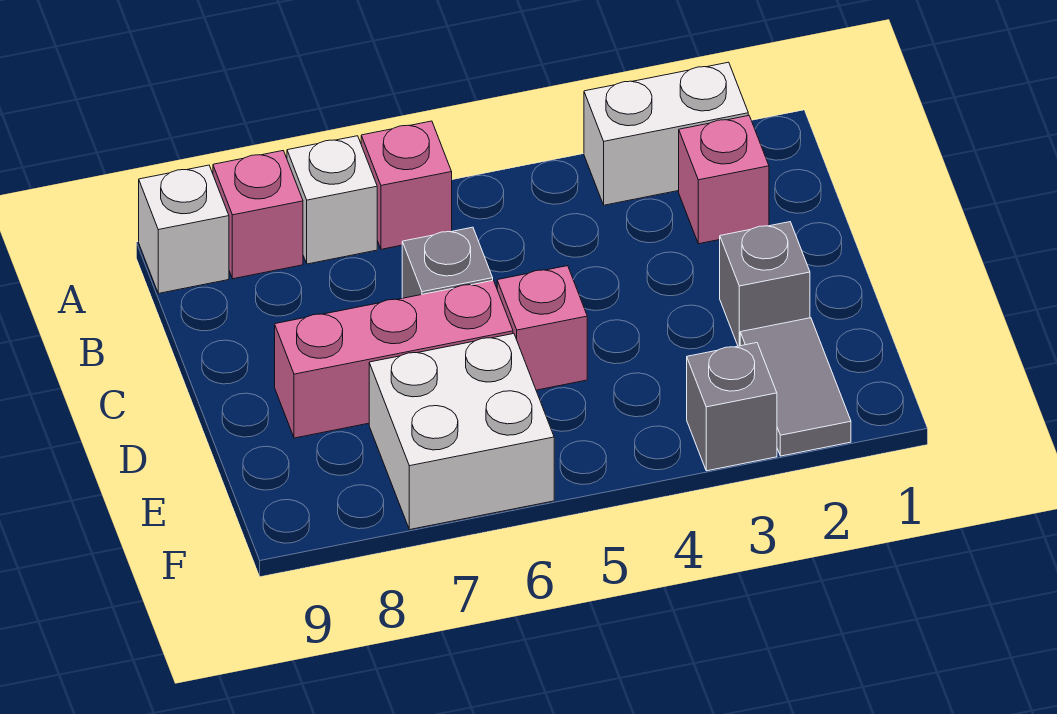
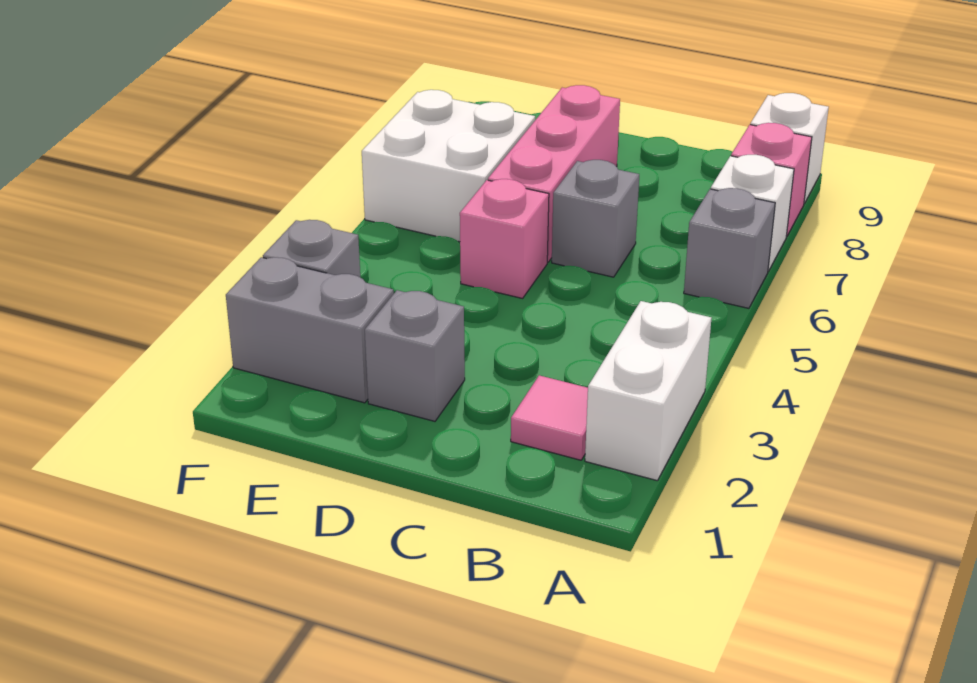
pink 1x1 brick [361,121,452,249] -> grey 1x1 brick [684,188,775,308]
pink 1x1 brick [679,115,769,244] -> pink 1x1 tile [511,375,588,460]
grey 1x2 tile [740,318,851,456] -> grey 1x2 brick [226,257,394,403]

